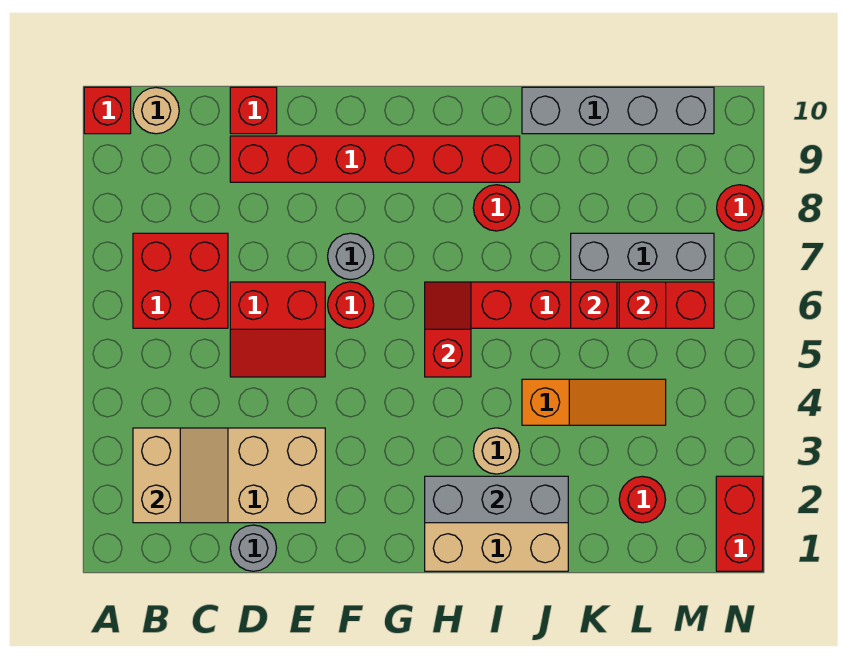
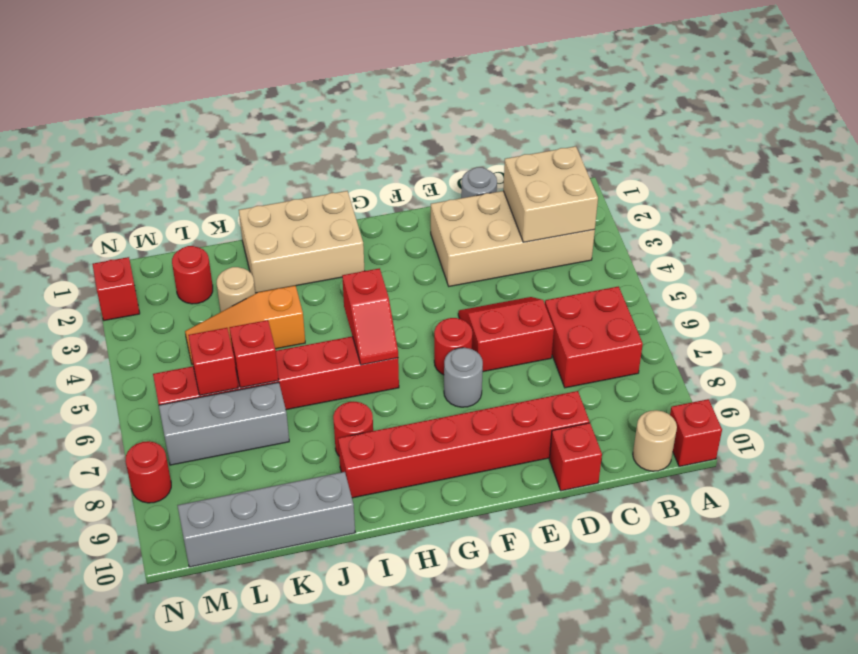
tan 2x2 slope [133,428,228,523] -> tan 2x2 brick [503,146,598,242]
grey 1x3 brick [425,476,568,523] -> none
tan 1x1 round brick [473,428,520,474] -> tan 1x1 round brick moved to [217,267,255,312]
red 1x2 brick [716,476,763,571] -> red 1x1 brick [92,257,140,321]

